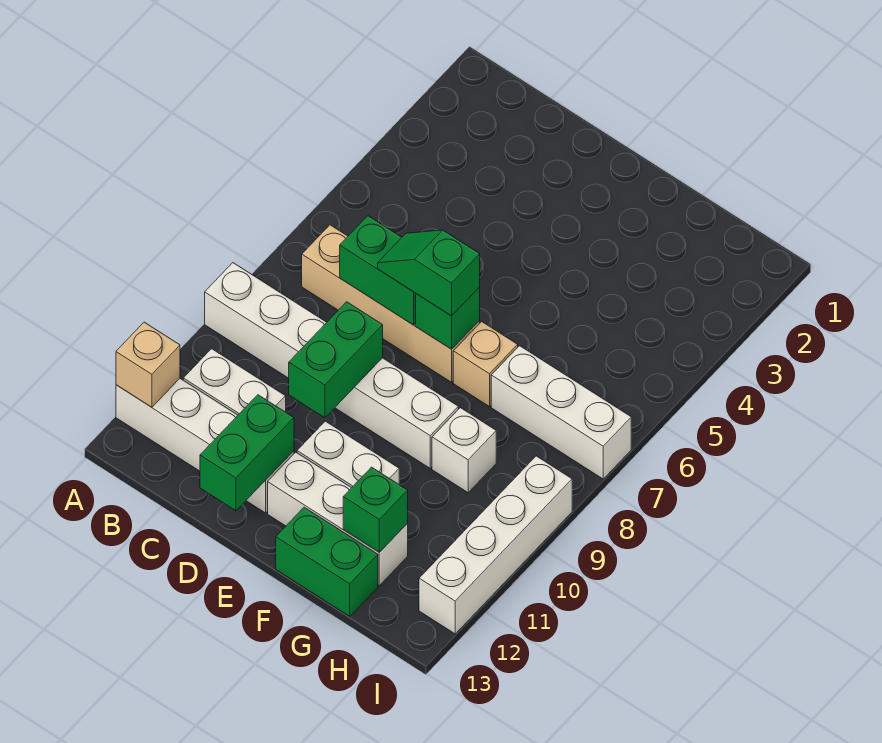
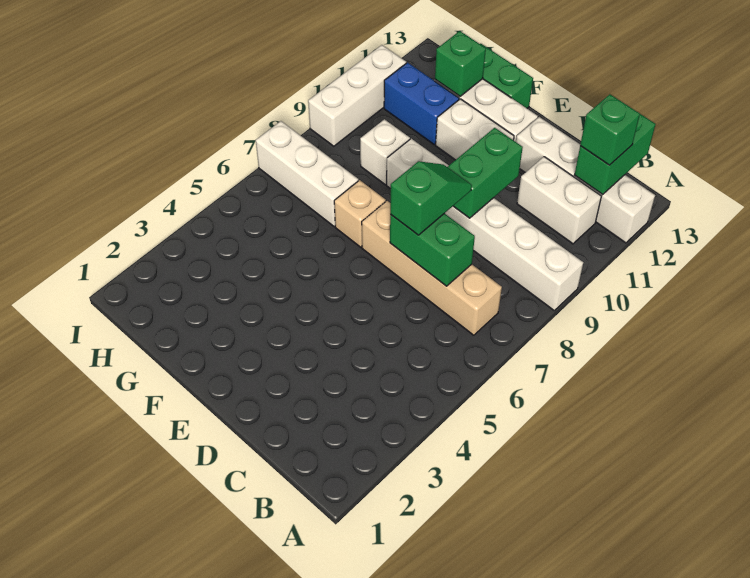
tan 1x1 brick [116,322,180,407] -> none
green 1x2 slope [378,230,480,316] -> green 1x2 slope turned to [390,161,472,235]
green 1x2 brick [200,395,294,511] -> green 1x2 brick moved to [575,114,656,195]
green 1x1 brick [416,287,480,349] -> green 1x1 brick moved to [580,94,640,165]
none -> blue 1x2 brick [384,63,459,145]
white 1x4 brick [419,456,572,634] -> white 1x3 brick [308,45,406,146]

